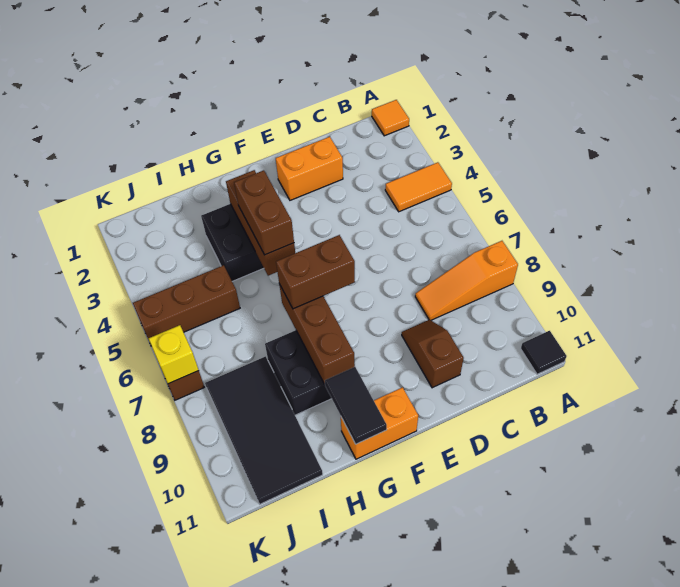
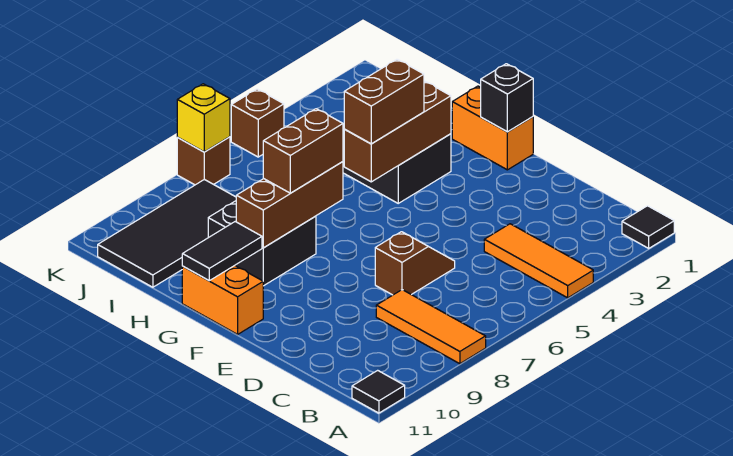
orange 1x1 tile [372,100,409,136] -> black 1x1 tile [622,206,674,248]
orange 1x2 tile [385,162,452,212] -> orange 1x3 tile [484,224,593,298]
orange 1x3 slope [415,241,518,320] -> orange 1x3 tile [376,290,486,364]
orange 1x2 brick [276,137,343,200] -> orange 1x2 brick moved to [452,86,533,170]
brown 1x2 slope [402,320,464,388] -> brown 1x2 slope moved to [375,232,455,295]
none -> black 1x1 brick [481,64,533,132]
brown 1x2 brick [276,235,355,309] -> brown 1x2 brick turned to [263,109,343,193]
brown 1x3 brick [133,265,240,345] -> brown 1x1 brick [231,89,284,157]

